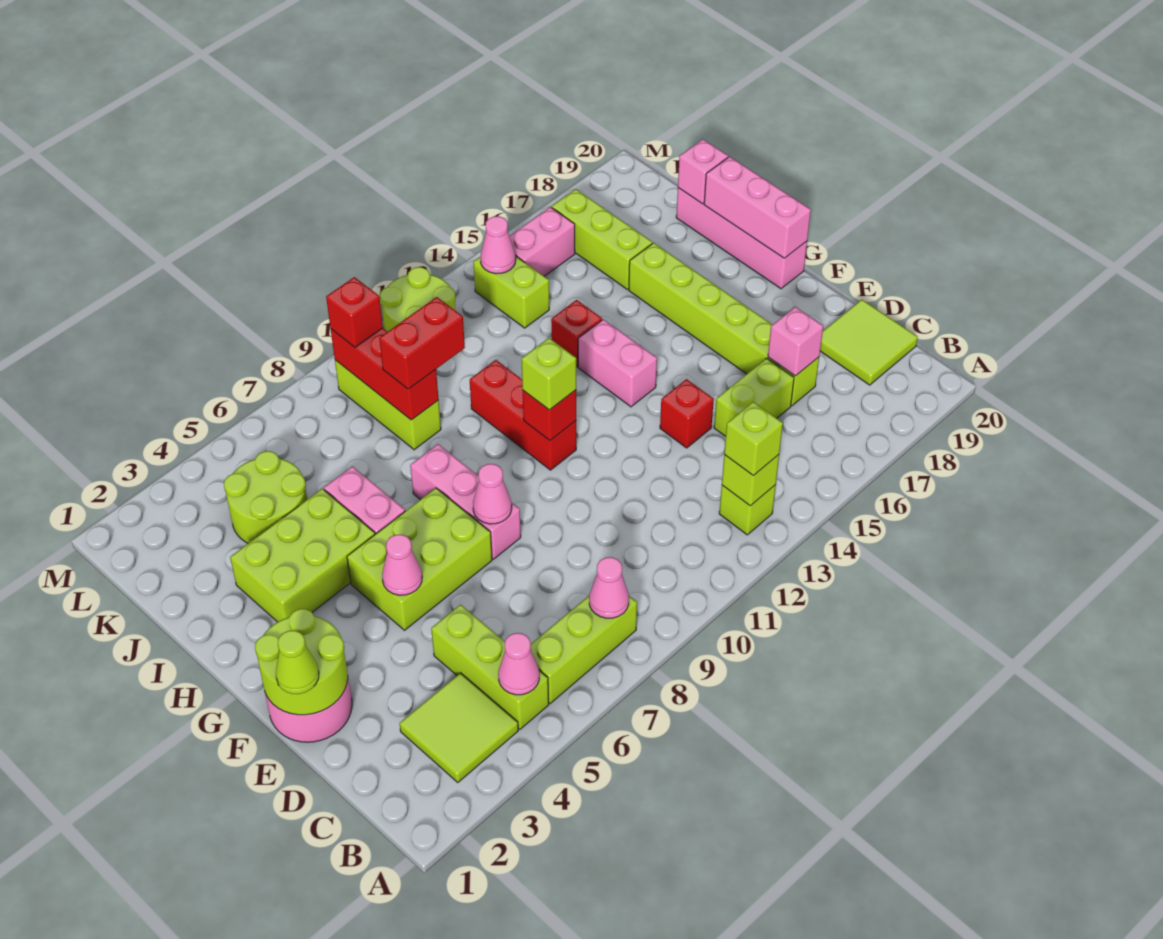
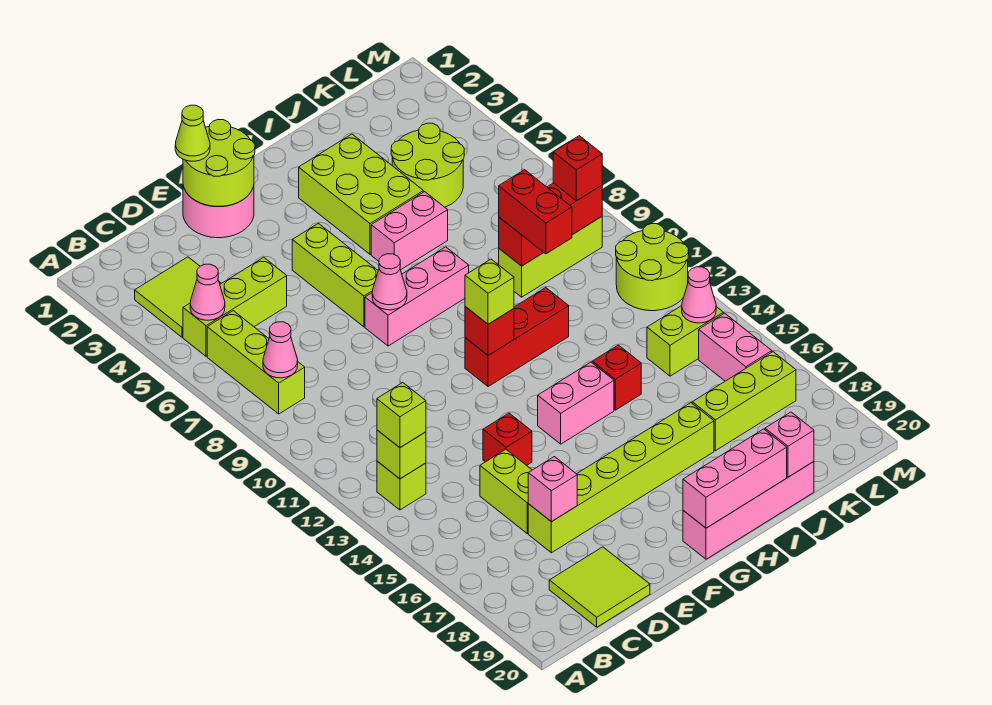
lime 2x3 brick [347,488,492,630] -> lime 1x3 brick [292,223,378,327]
pink 1x1 cone [382,535,422,595] -> none

